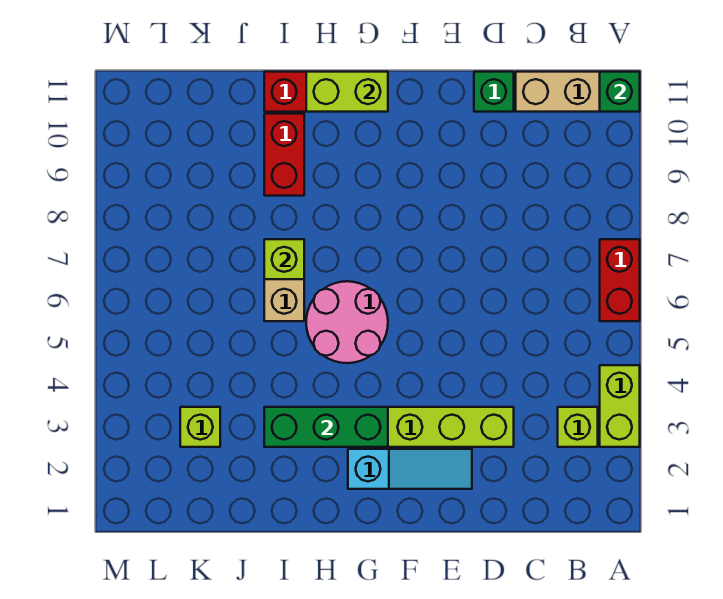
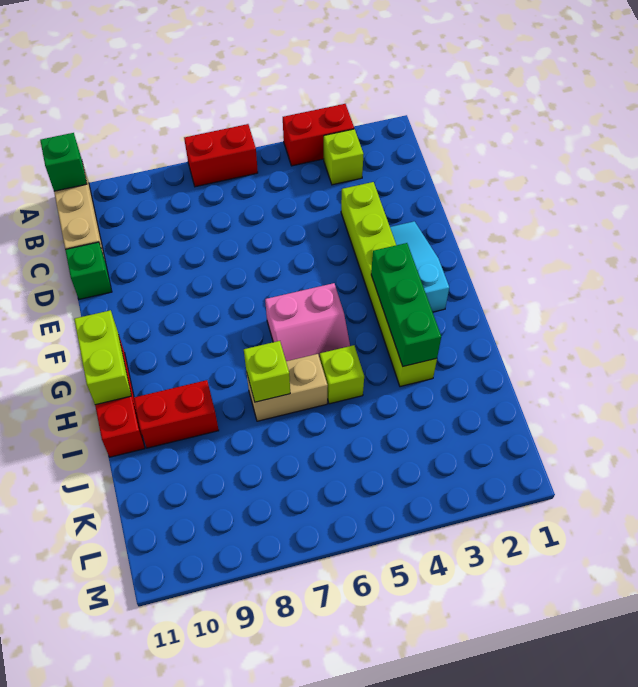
lime 1x2 brick [600,365,640,447] -> red 1x2 brick [283,104,354,166]
pink 2x2 round brick [306,281,388,363] -> pink 2x2 slope [265,283,350,361]
lime 1x1 brick [180,407,220,447] -> lime 1x1 brick moved to [320,345,364,404]

